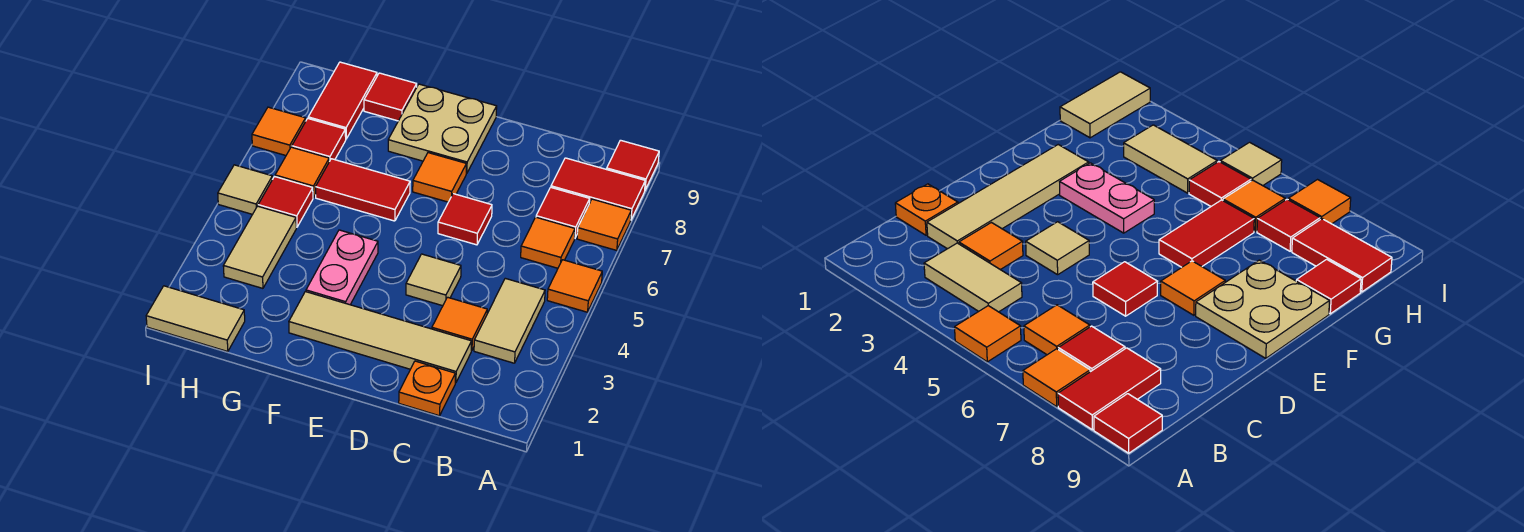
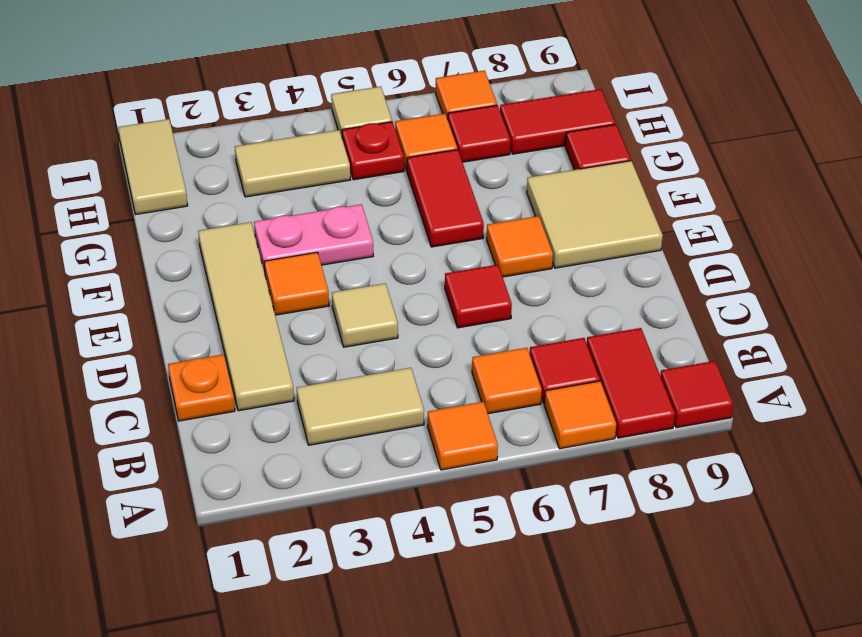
orange 1x1 tile [432,297,487,351] -> orange 1x1 tile moved to [264,252,329,315]
tan 2x2 plate [388,84,497,174] -> tan 2x2 tile [527,161,663,268]
red 1x1 tile [258,177,313,227] -> red 1x1 plate [342,122,404,180]

